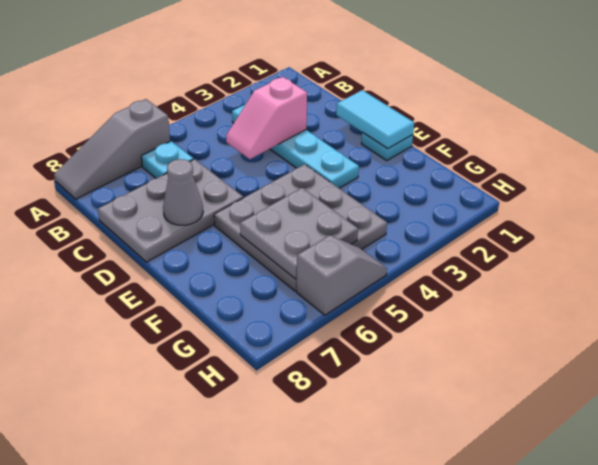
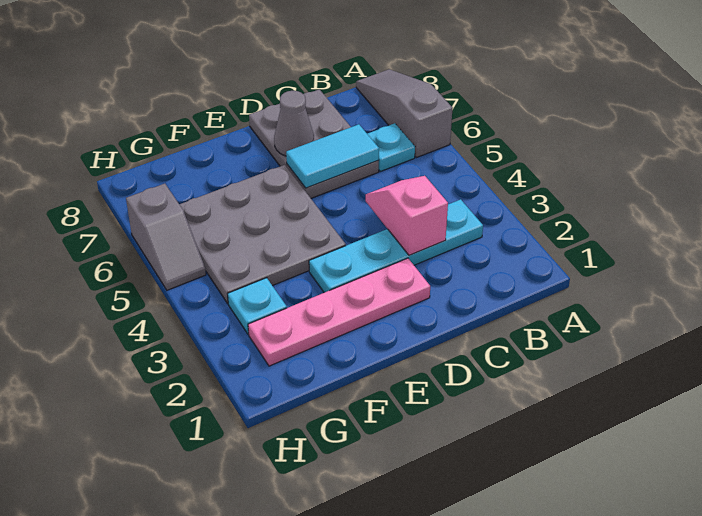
cyan 1x2 tile [336,90,414,149] -> cyan 1x2 tile moved to [286,124,379,188]
none -> pink 1x4 plate [248,258,430,366]
cyan 1x1 plate [361,133,413,160] -> cyan 1x1 plate moved to [228,278,287,334]
grey 2x2 plate [240,188,358,279] -> none

